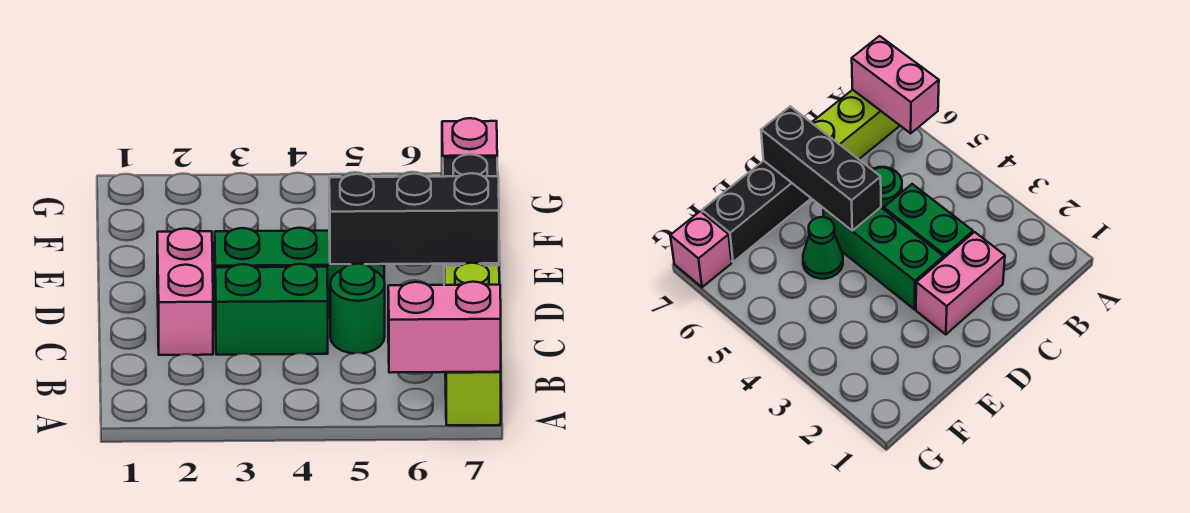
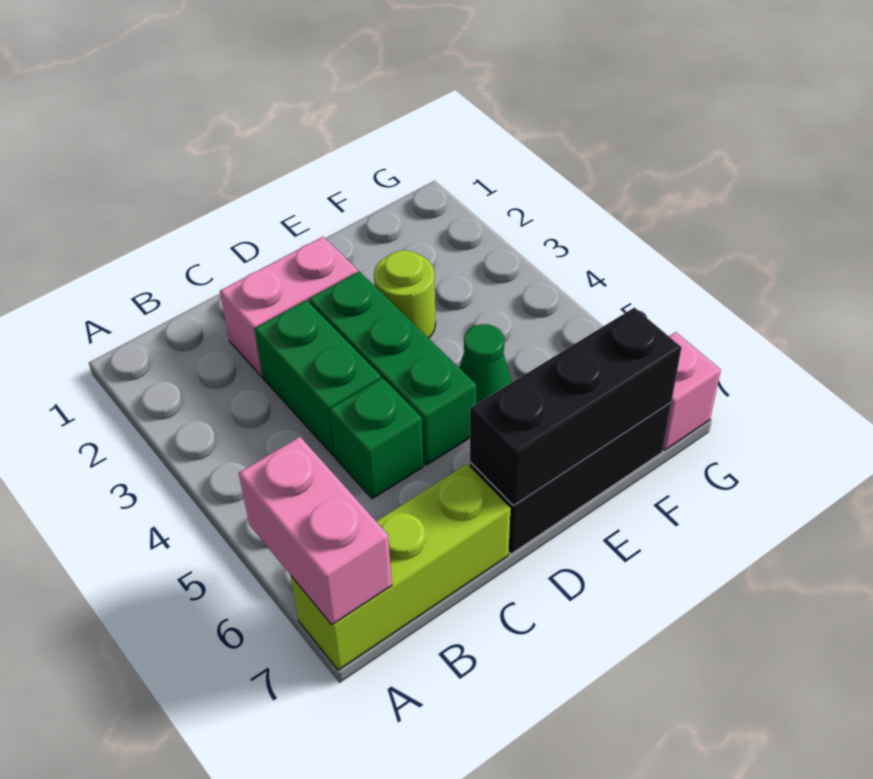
green 1x1 round brick [330,264,385,353] -> green 1x1 brick [329,378,424,499]
black 1x3 brick [329,173,499,264] -> black 1x3 brick turned to [470,308,682,505]
none -> lime 1x1 round brick [374,250,436,338]

